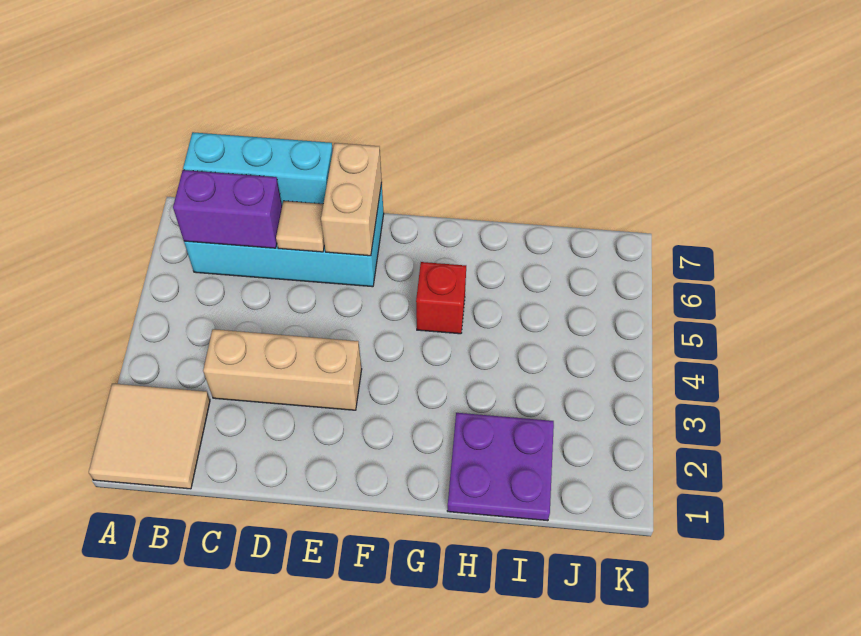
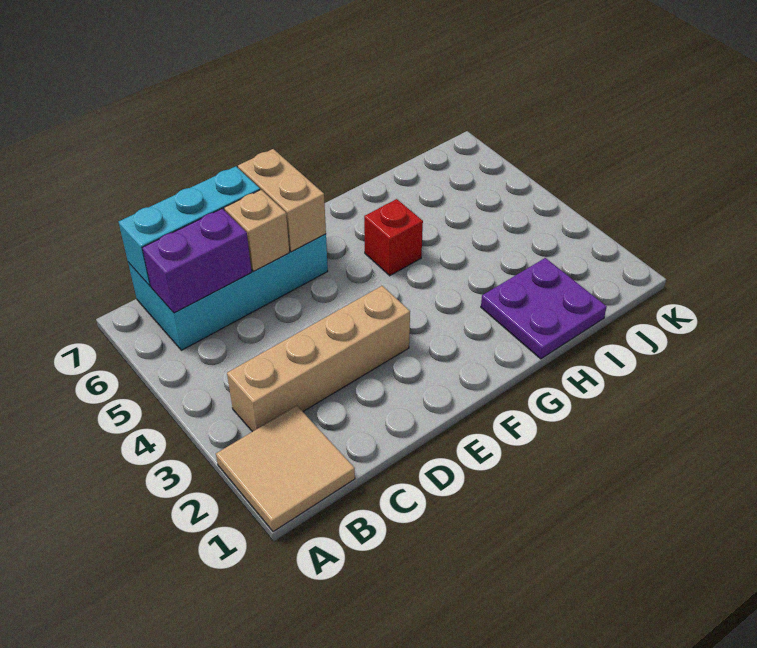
tan 1x3 brick [203,329,362,410] -> tan 1x4 brick [227,286,410,432]
tan 1x1 tile [276,201,324,252] -> tan 1x1 brick [224,190,289,271]

